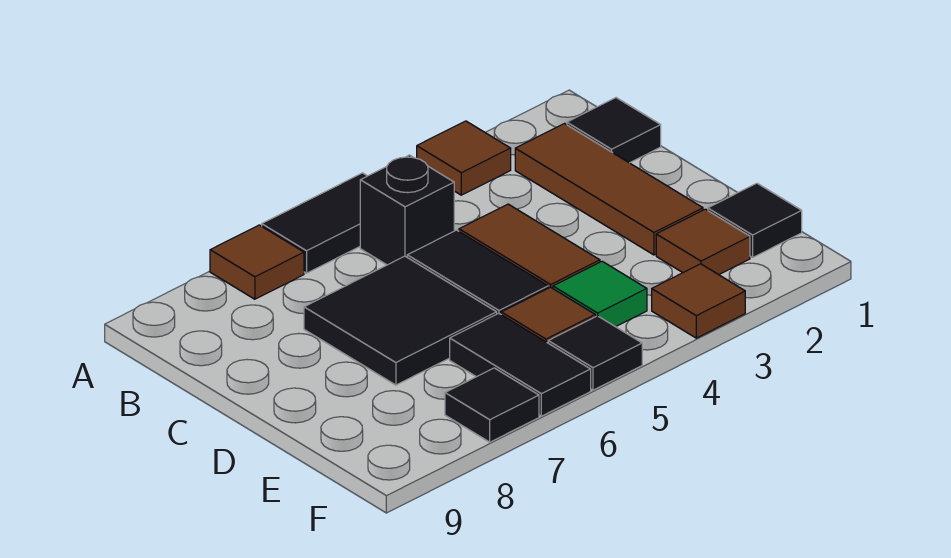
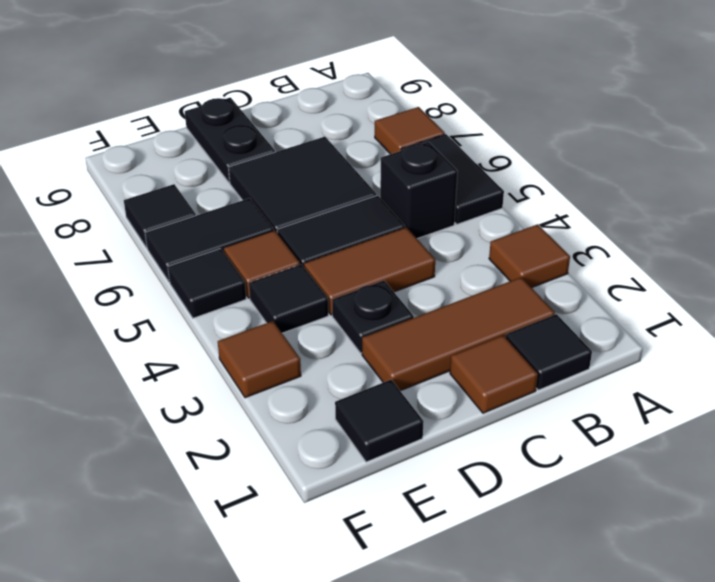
none -> black 1x1 plate [332,281,414,353]
none -> black 1x2 plate [185,98,275,183]
brown 1x1 tile [656,209,750,275] -> brown 1x1 tile moved to [450,335,538,413]
green 1x1 tile [553,261,647,327] -> black 1x1 tile [249,264,328,333]

